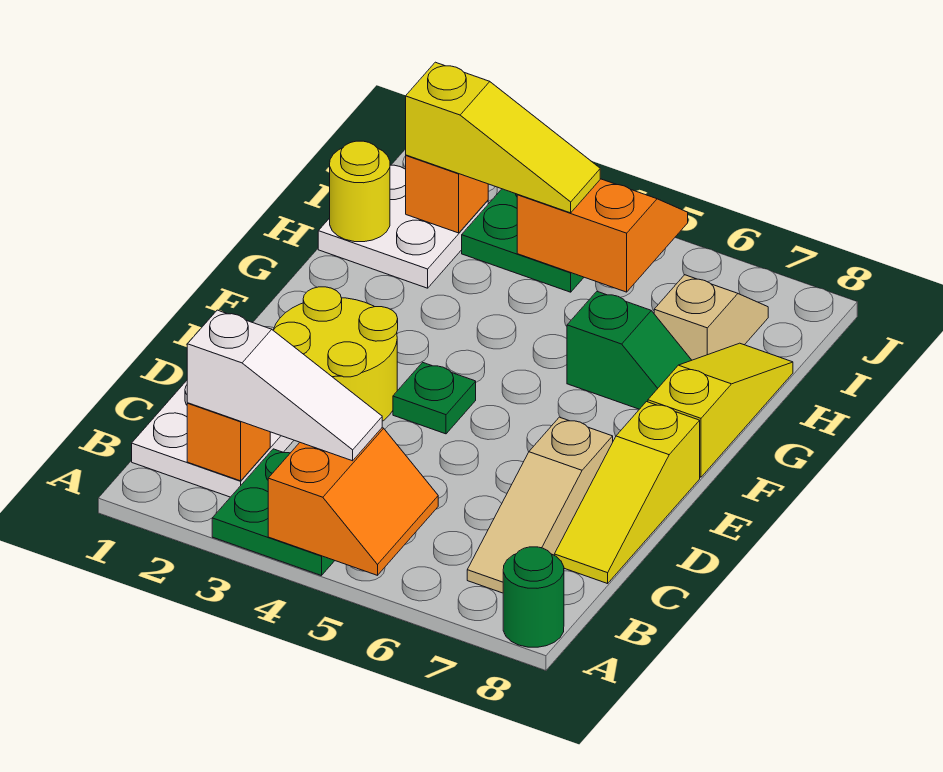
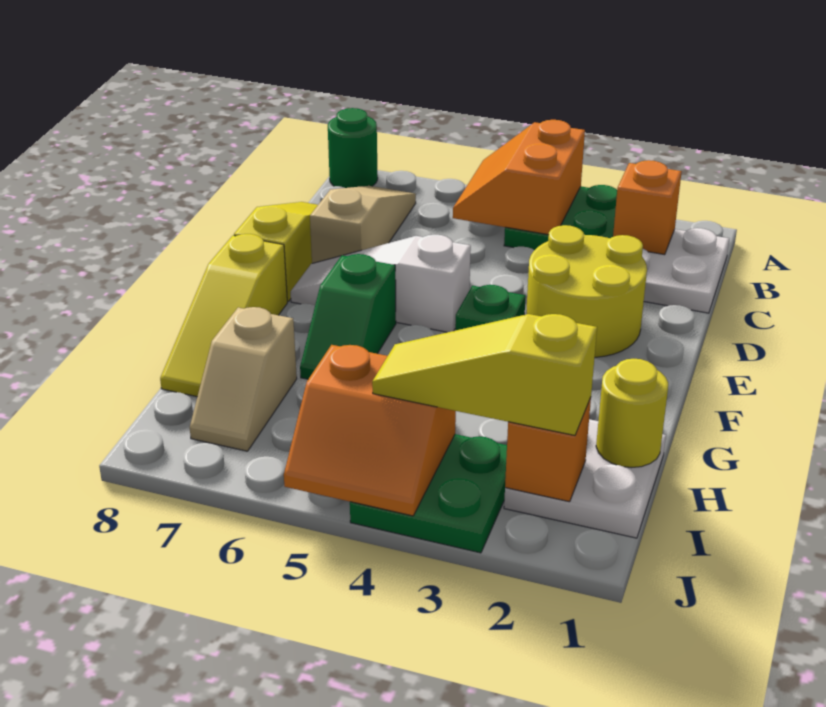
white 1x3 slope [187,310,382,461] -> white 1x3 slope moved to [291,235,471,332]
green 1x2 slope [567,292,692,409] -> green 1x2 slope turned to [300,254,396,379]

